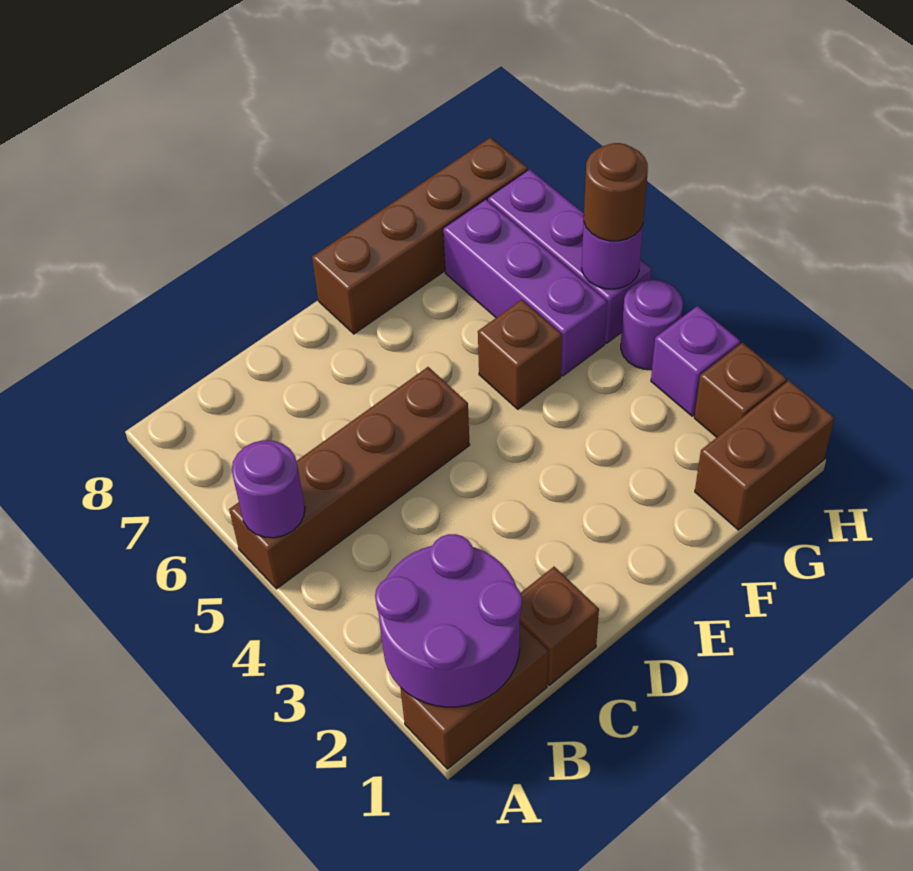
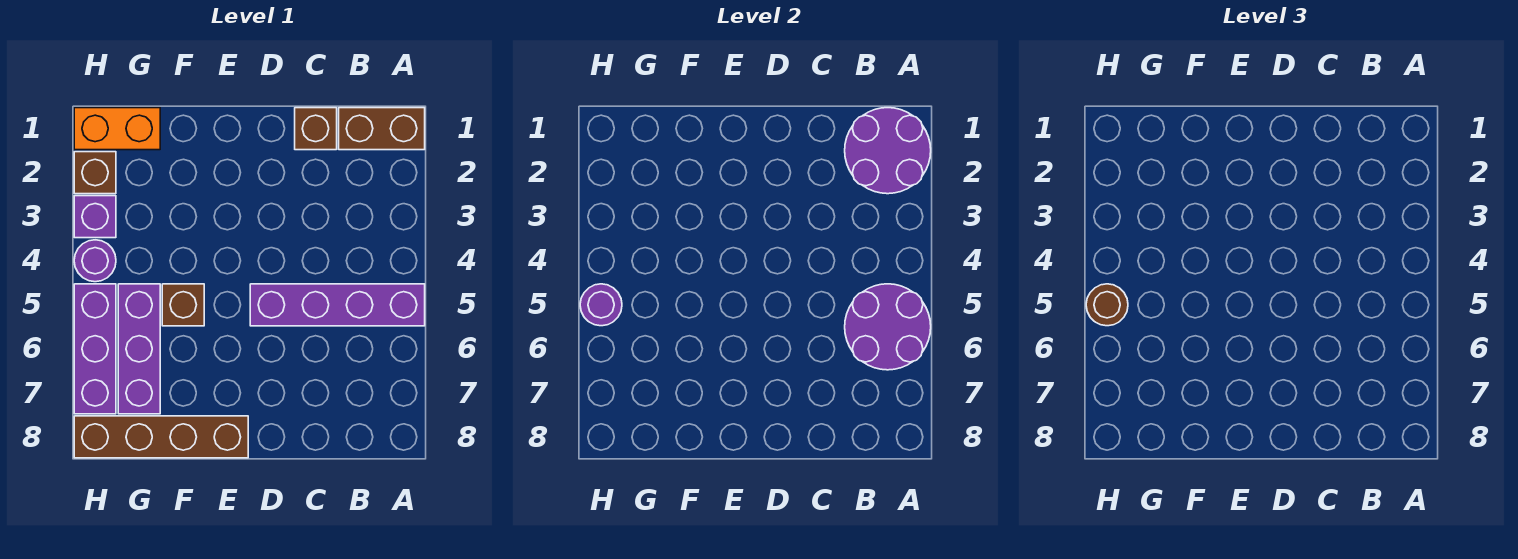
brown 1x4 brick [229,367,470,589] -> purple 1x4 brick [250,284,425,326]
purple 1x1 round brick [232,440,305,538] -> purple 2x2 round brick [845,284,931,370]
brown 1x2 brick [695,381,834,530] -> orange 1x2 brick [74,108,160,150]

